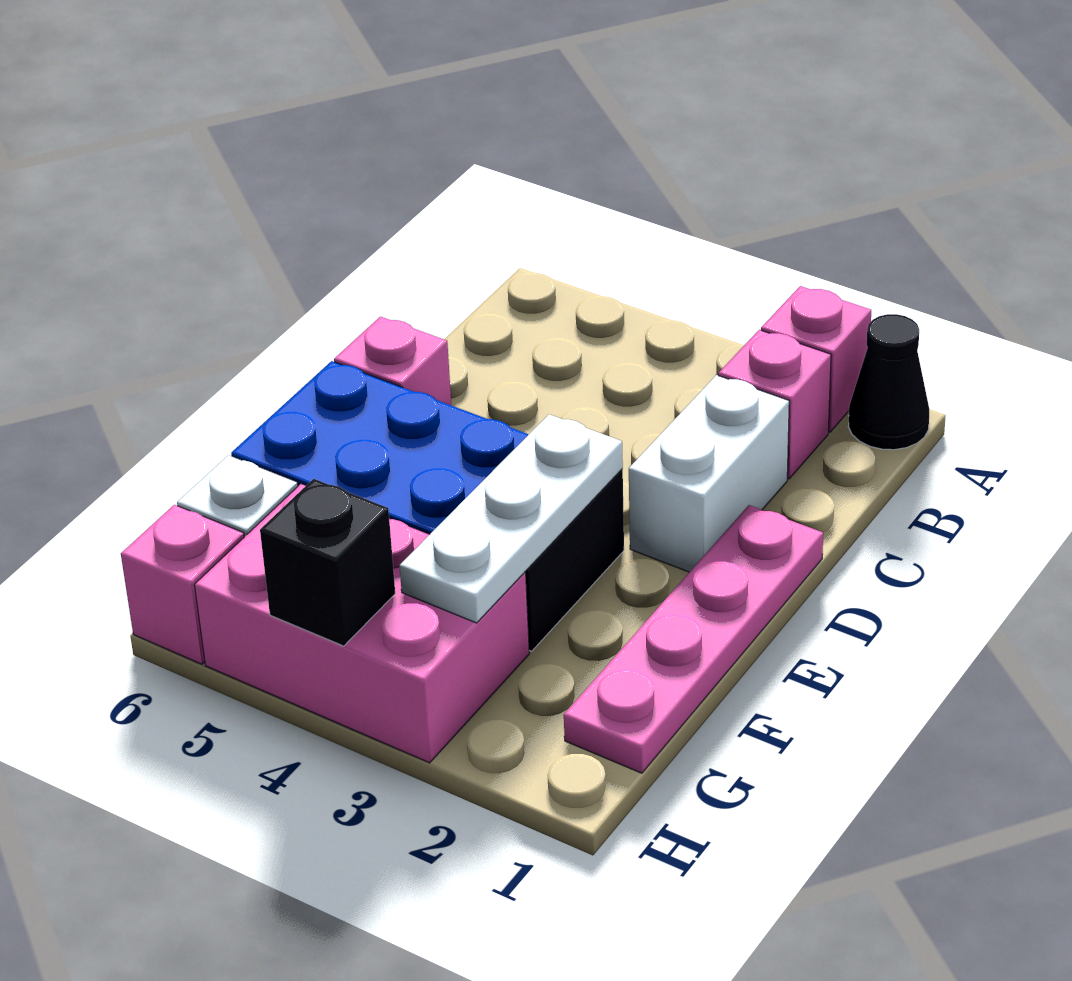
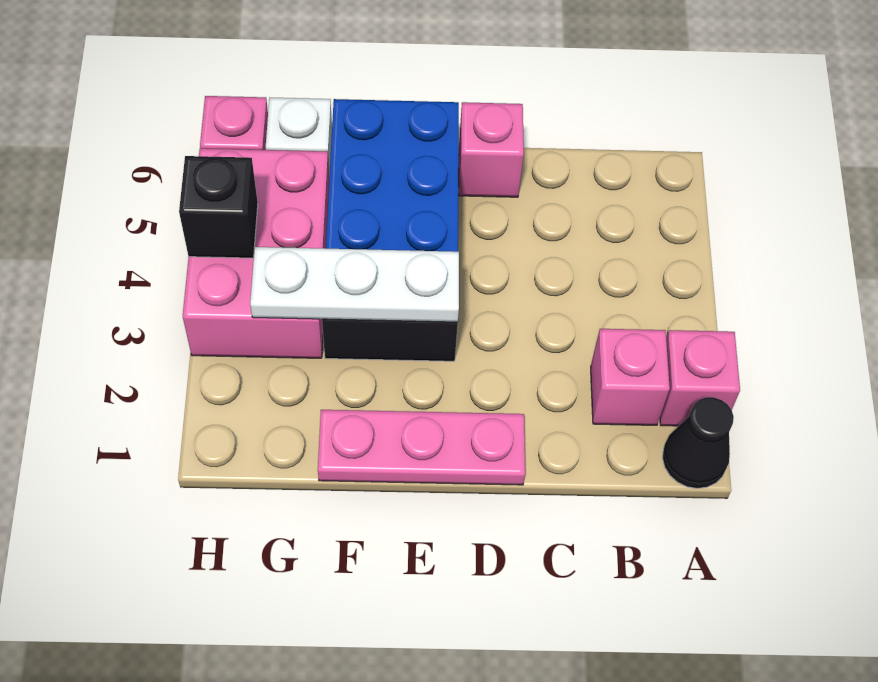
white 1x2 brick [629,375,789,572] -> none
pink 1x4 plate [564,505,823,773] -> pink 1x3 plate [318,410,525,485]

